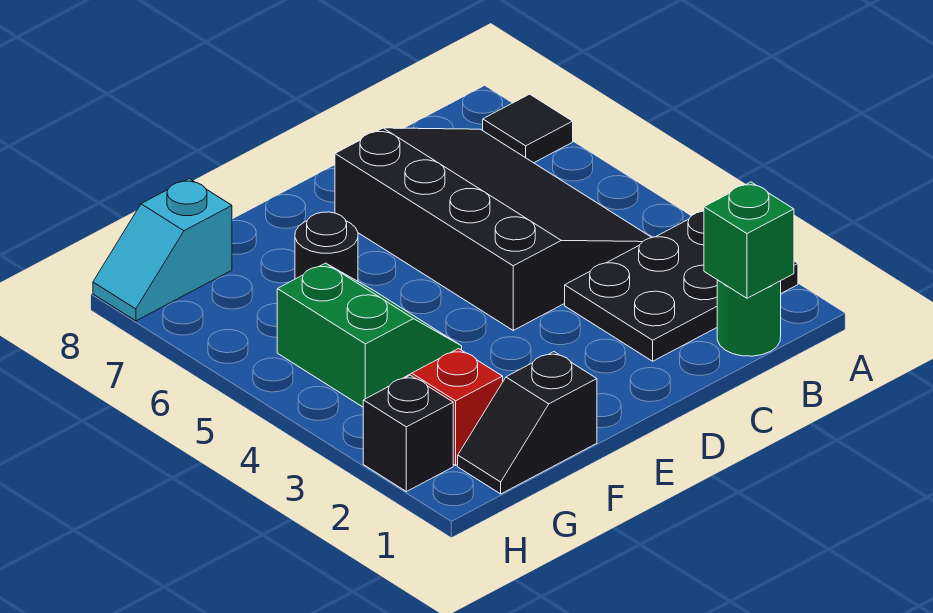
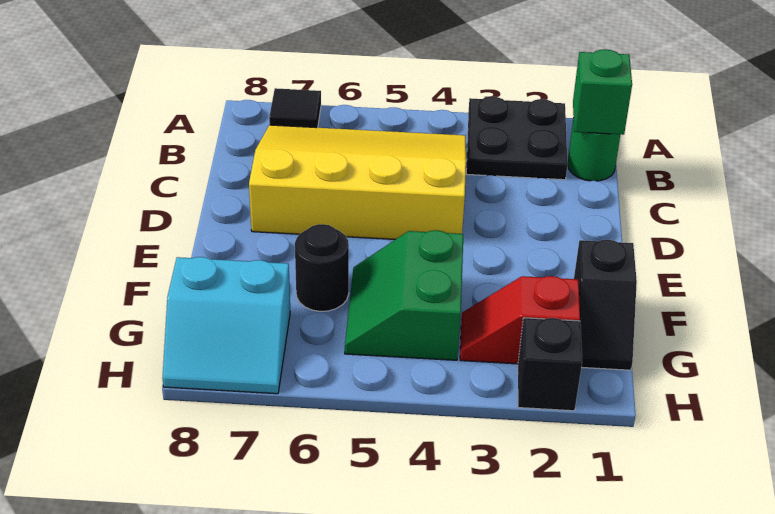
black 2x3 plate [565,211,798,361] -> black 2x2 plate [466,97,568,180]
black 3x4 slope [335,128,652,330] -> yellow 3x4 slope [249,125,466,240]
green 2x2 slope [277,263,462,407] -> green 2x2 slope turned to [345,230,463,360]
cyan 1x2 slope [93,179,232,321] -> cyan 2x2 slope [162,257,290,394]

